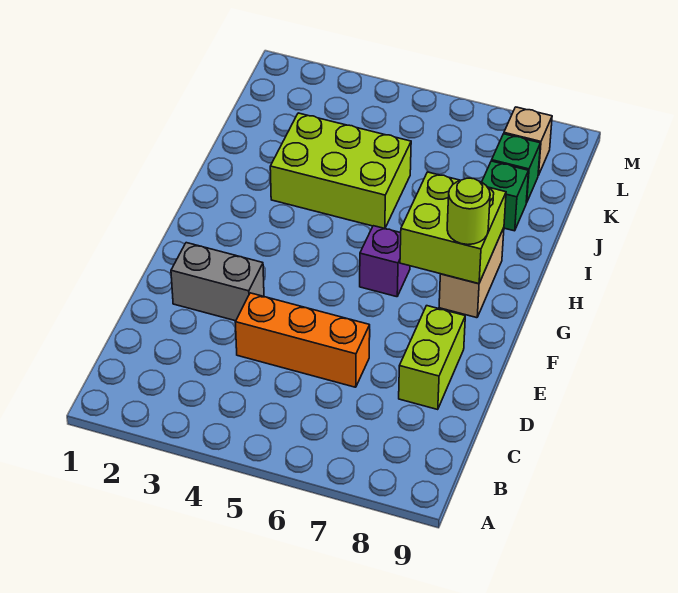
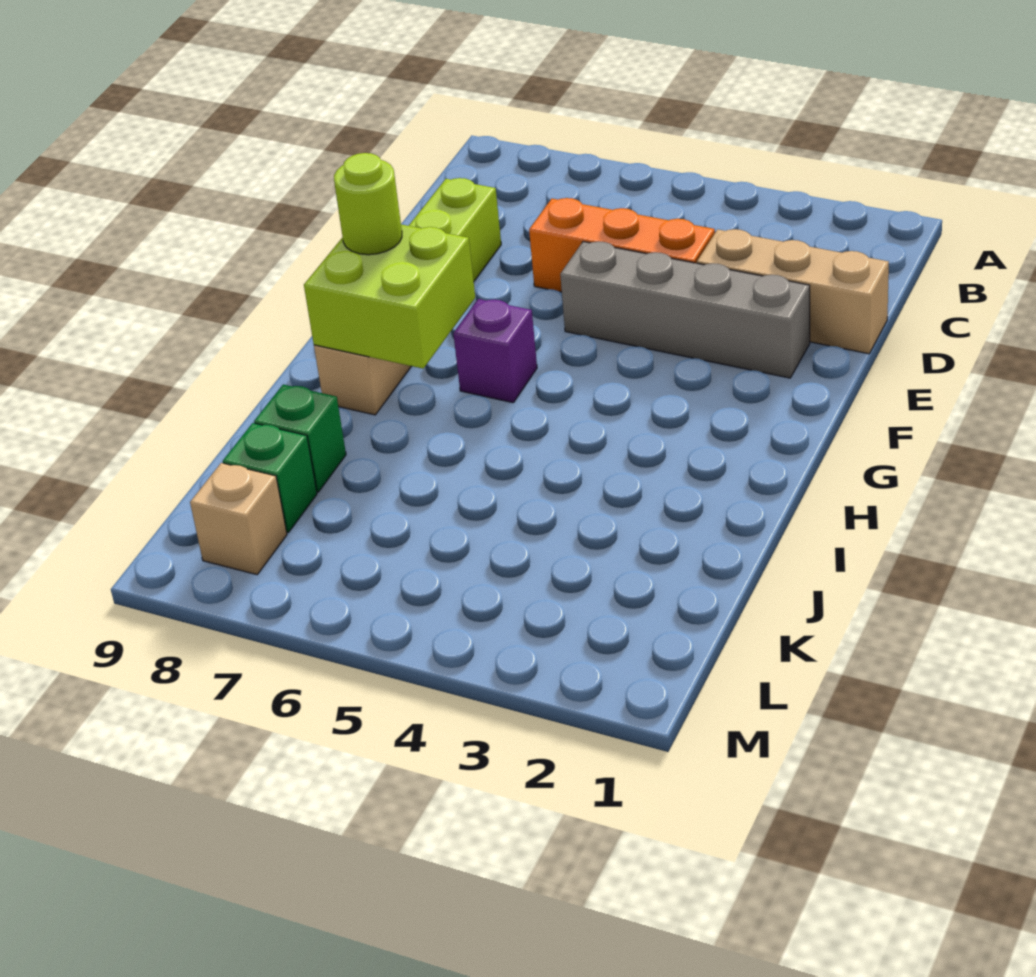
none -> tan 1x3 brick [697,229,889,354]
grey 1x2 brick [171,243,264,321] -> grey 1x4 brick [560,241,810,378]
lime 2x3 brick [270,113,411,228] -> none

